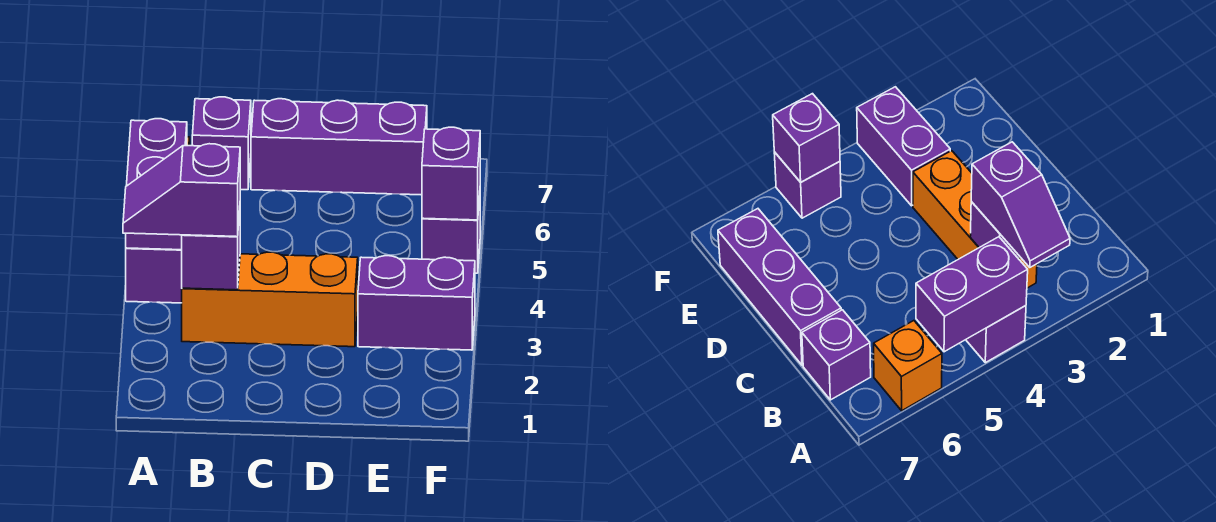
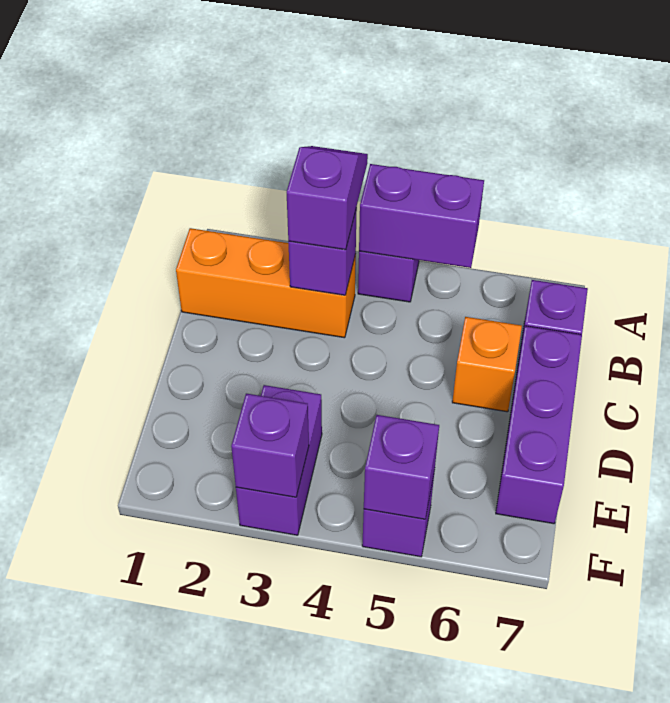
orange 1x1 brick [874,321,942,411] -> orange 1x1 brick moved to [452,317,522,412]
orange 1x3 brick [182,252,358,347] -> orange 1x3 brick turned to [176,228,356,338]
none -> purple 1x1 brick [231,394,309,497]

